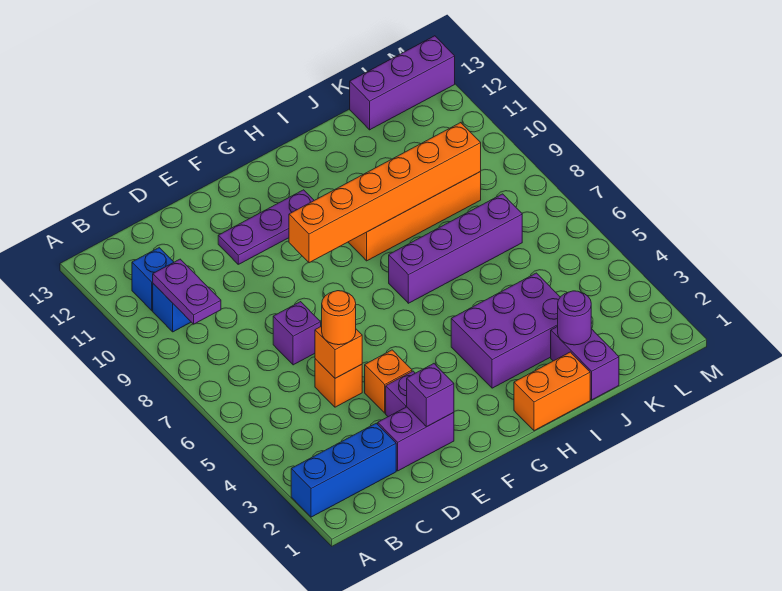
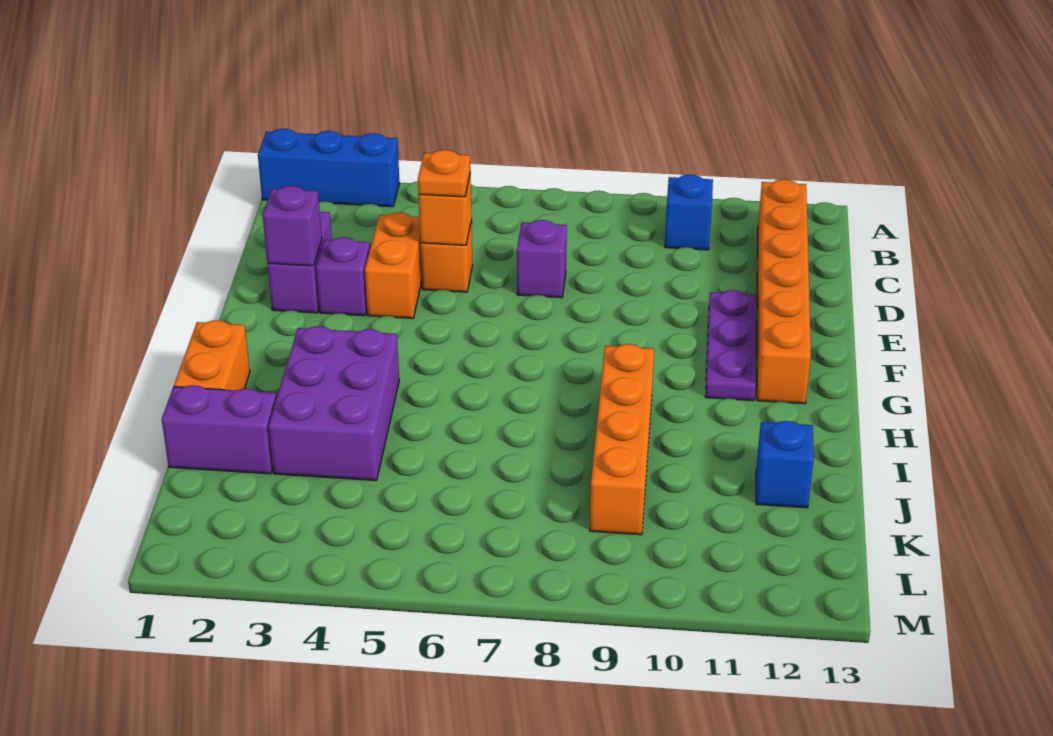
blue 1x3 brick [291,423,396,517] -> blue 1x3 brick turned to [258,129,400,207]
purple 1x2 plate [153,259,221,324] -> none
blue 1x1 brick [132,248,174,311] -> blue 1x1 brick moved to [756,421,814,508]
orange 1x1 round brick [322,291,356,345] -> orange 1x1 plate [418,150,471,197]
orange 1x1 brick [365,350,412,413] -> orange 1x2 brick [365,212,422,318]
orange 1x6 brick [289,123,481,263] -> orange 1x6 brick moved to [757,179,811,404]
purple 1x4 brick [389,194,522,303] -> none
purple 1x1 round brick [558,291,591,345] -> none
purple 1x3 brick [350,36,455,130] -> none

